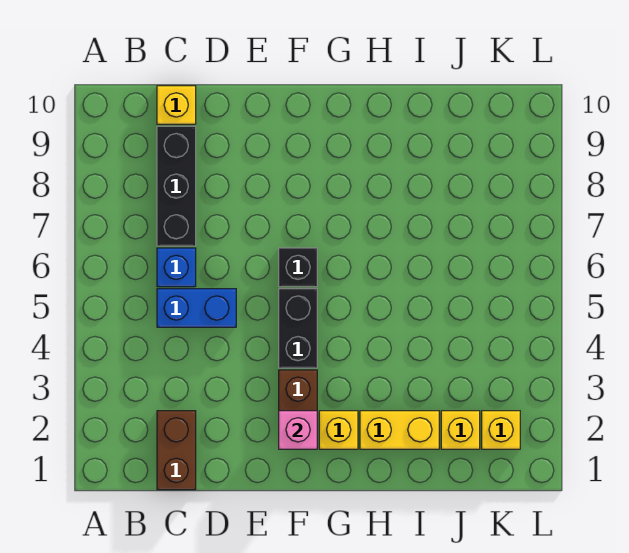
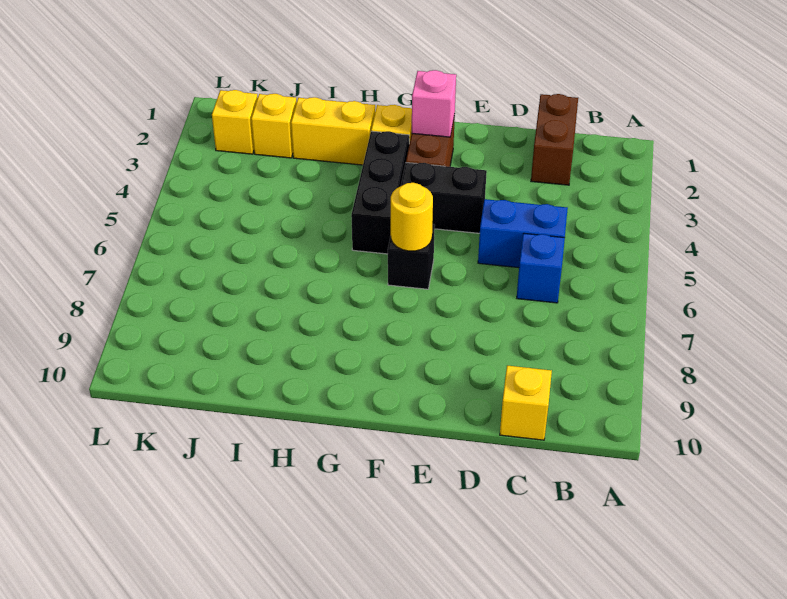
black 1x3 brick [157,126,196,246] -> black 1x3 brick moved to [351,131,409,254]
black 1x2 brick [279,289,317,368] -> black 1x2 brick turned to [401,163,487,233]
none -> yellow 1x1 round brick [391,183,433,251]

